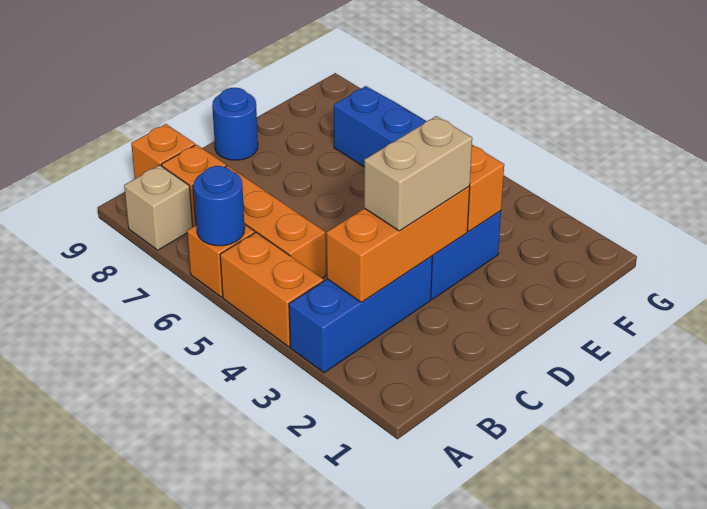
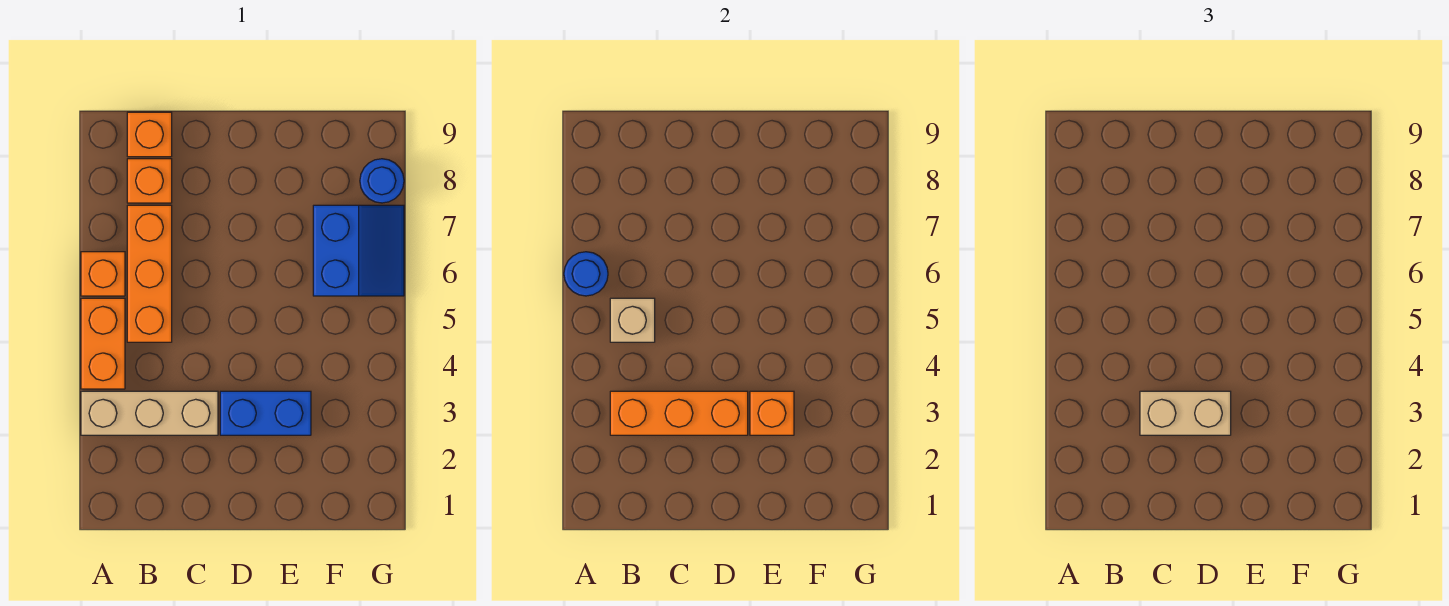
blue 1x3 brick [289,256,432,373] -> tan 1x3 brick [81,391,218,435]
tan 1x1 brick [124,165,193,250] -> tan 1x1 brick moved to [610,298,655,342]
blue 1x1 round brick [212,88,258,160] -> blue 1x1 round brick moved to [360,159,404,203]

